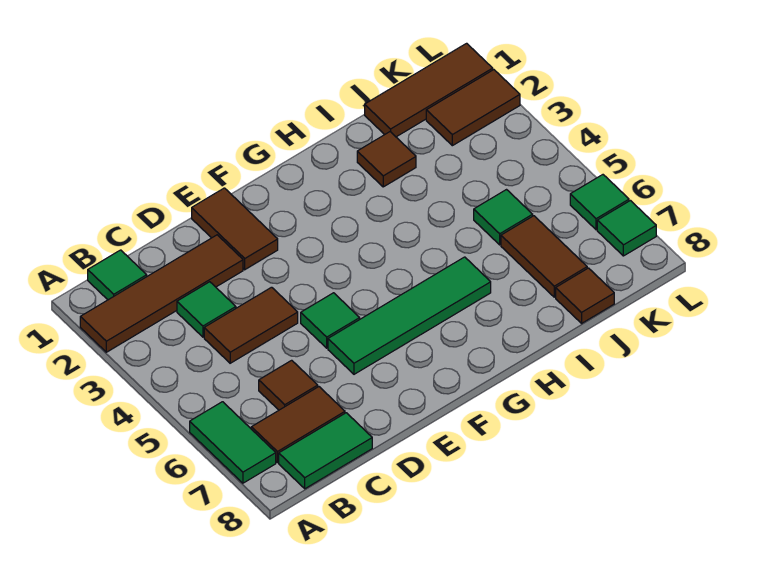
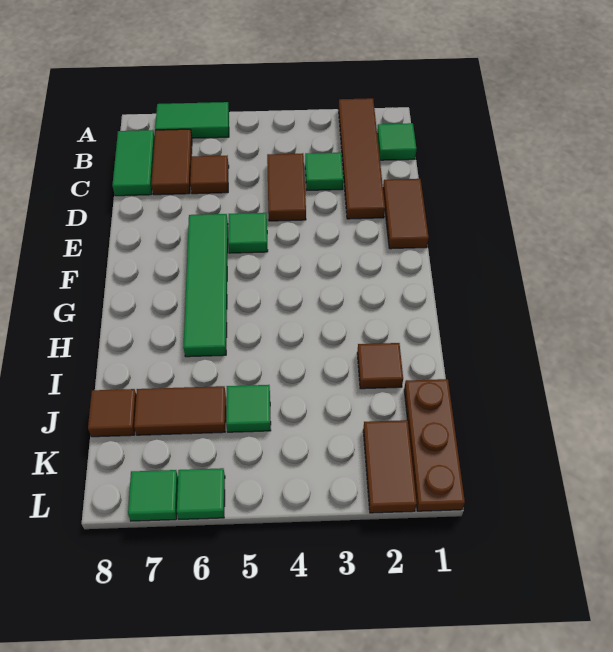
brown 1x2 tile [192,188,278,270] -> brown 1x2 tile turned to [383,179,429,249]
brown 1x3 tile [365,43,493,137] -> brown 1x3 plate [404,379,465,511]

